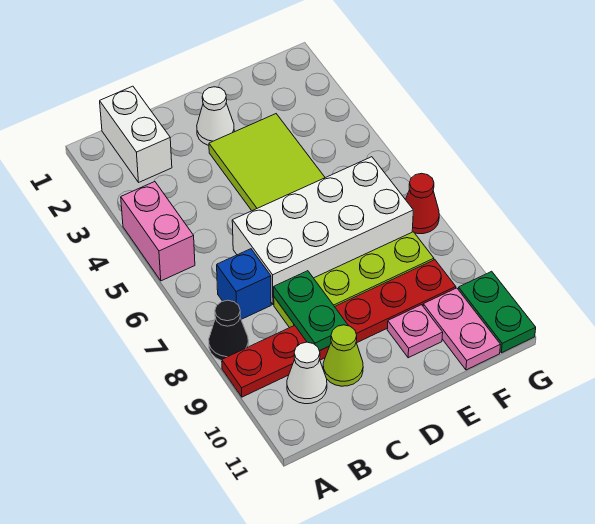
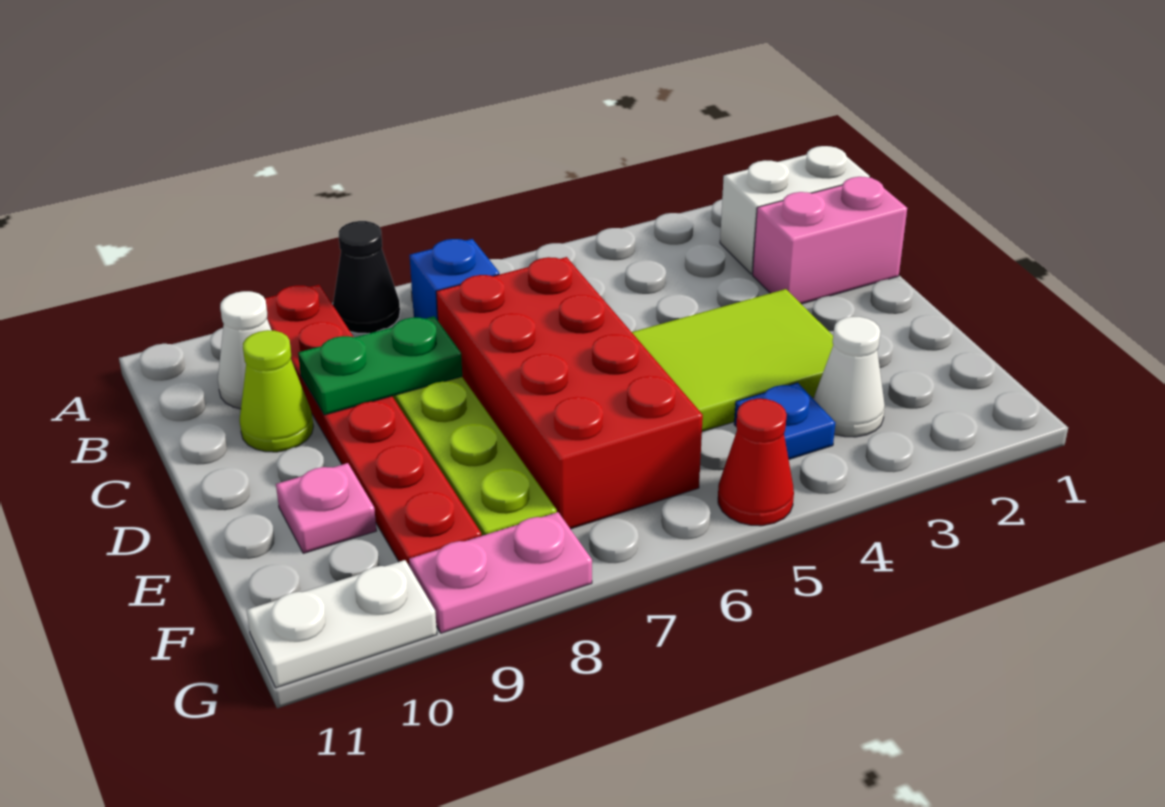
pink 1x2 brick [121,182,195,281] -> pink 1x2 brick moved to [753,177,907,304]
white 2x4 brick [232,157,413,304] -> red 2x4 brick [436,257,703,529]
white 1x1 cone [197,87,234,145] -> white 1x1 cone moved to [814,317,885,437]
none -> blue 1x1 plate [734,383,836,459]
pink 1x2 plate [423,288,501,370] -> pink 1x2 plate moved to [409,512,592,633]
red 1x1 cone [405,173,439,234] -> red 1x1 cone moved to [718,399,794,526]
green 1x2 plate [458,271,536,353] -> white 1x2 plate [247,560,437,688]

